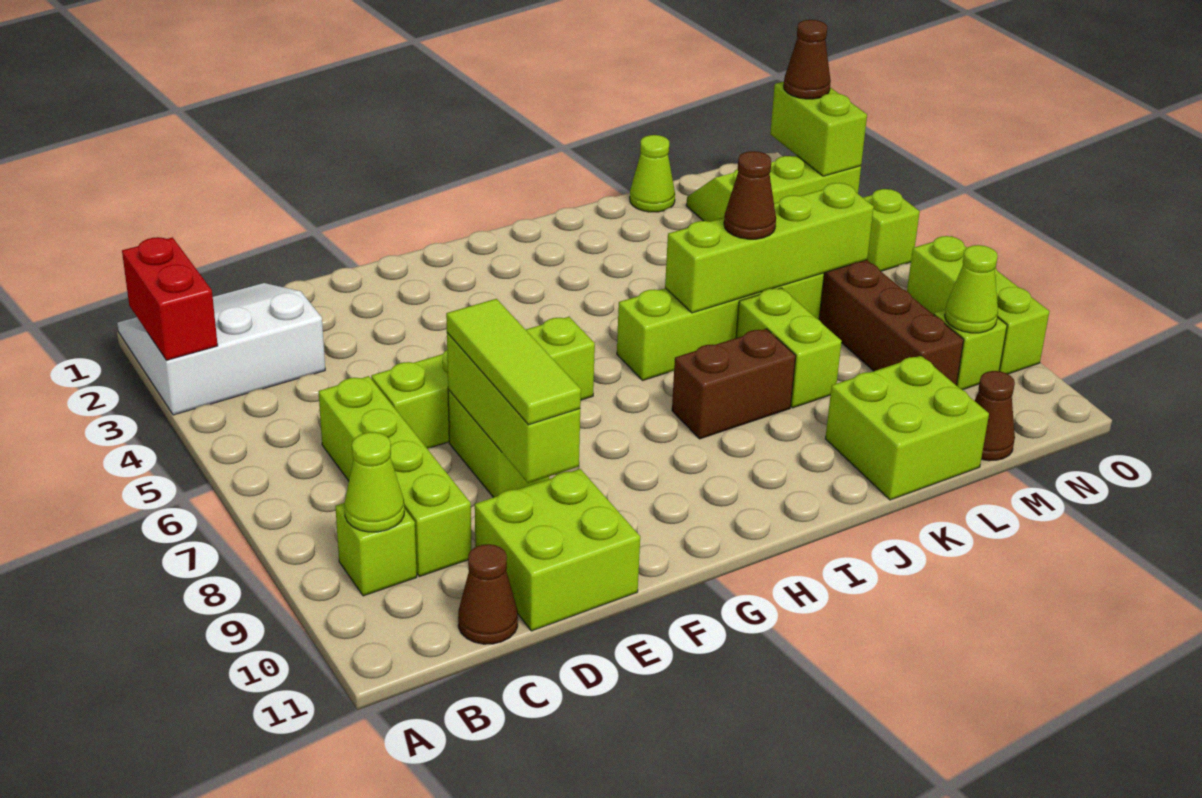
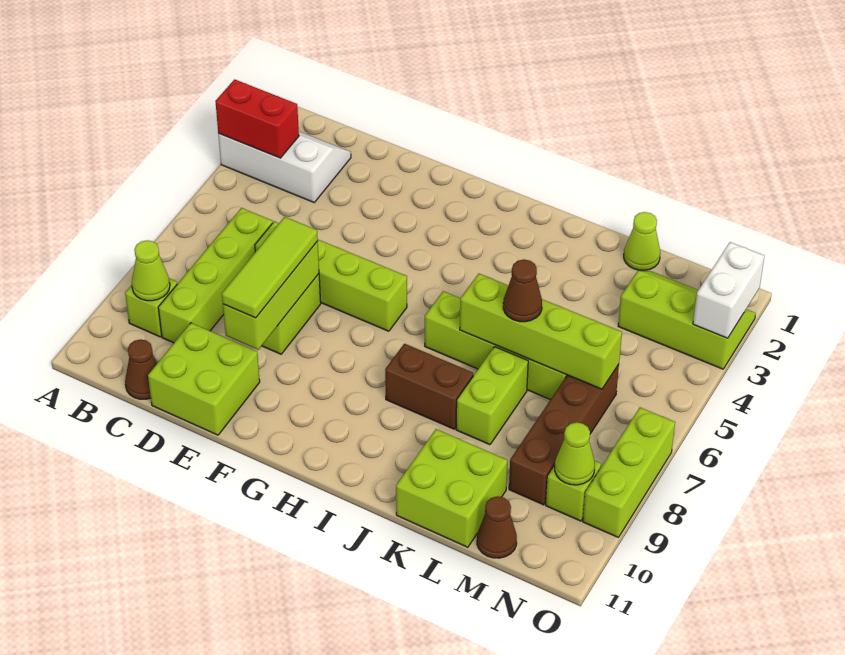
white 3x3 slope [117,283,325,415] -> white 2x3 slope [218,132,351,202]
red 1x2 brick [122,237,218,360] -> red 1x2 brick turned to [215,79,299,158]
lime 1x2 brick [770,82,867,176] -> white 1x2 brick [693,242,764,338]
brown 1x1 cone [784,20,831,99] -> none
lime 1x1 brick [863,189,920,271] -> none

